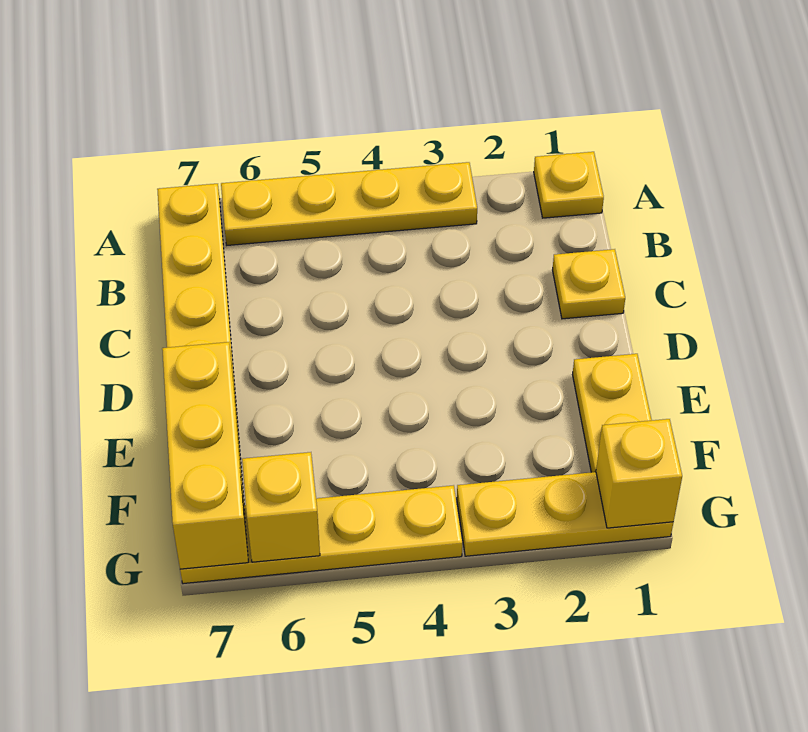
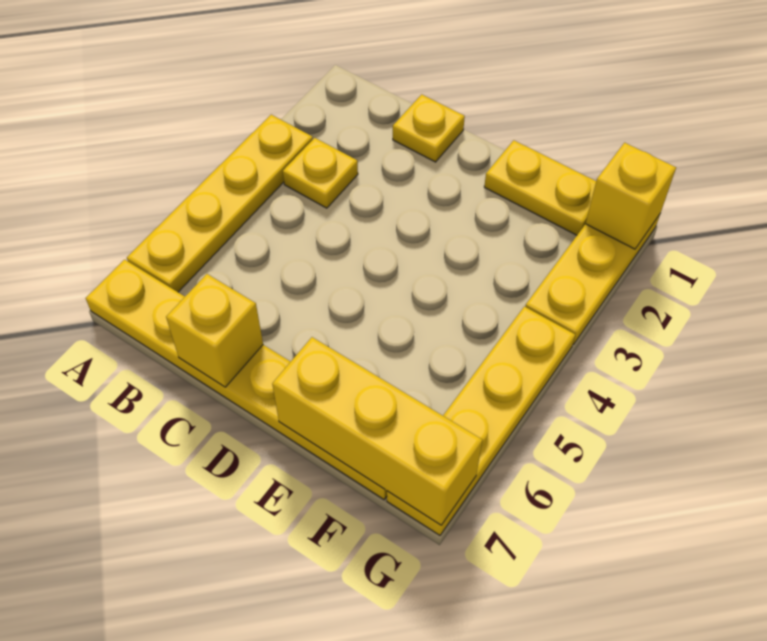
yellow 1x1 plate [534,152,604,218] -> yellow 1x1 plate moved to [283,138,358,208]
yellow 1x1 brick [242,452,320,562] -> yellow 1x1 brick moved to [166,274,263,387]

